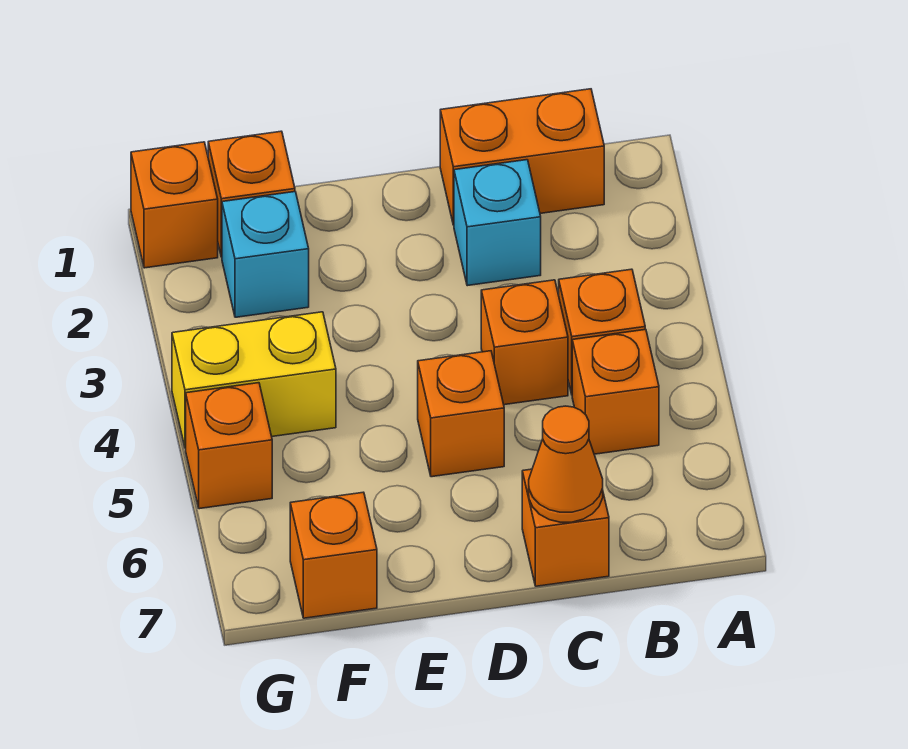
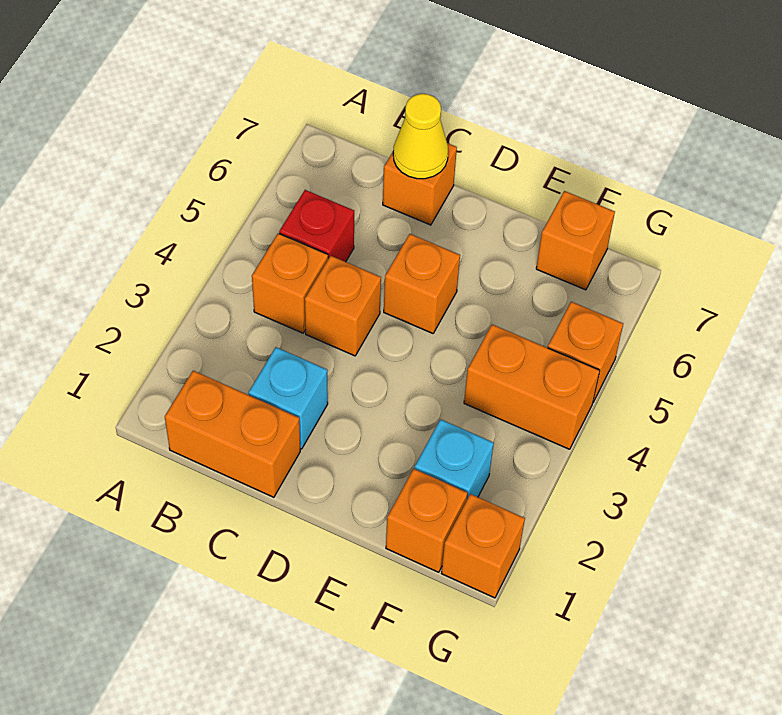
orange 1x1 brick [572,329,659,454] -> red 1x1 brick [279,190,354,262]
orange 1x1 cone [529,406,603,522] -> yellow 1x1 cone [393,94,448,179]
yellow 1x2 brick [172,312,336,448] -> orange 1x2 brick [464,324,600,449]

